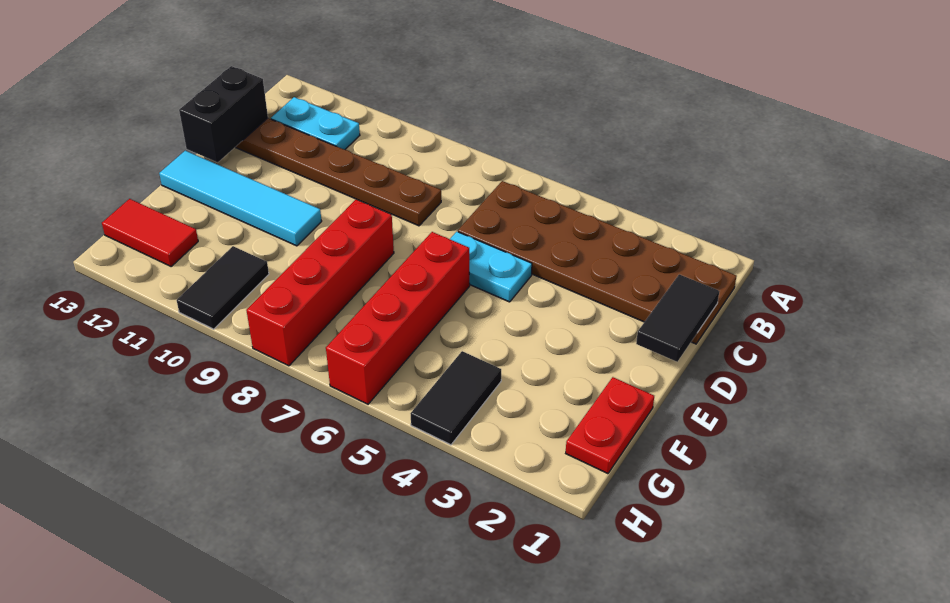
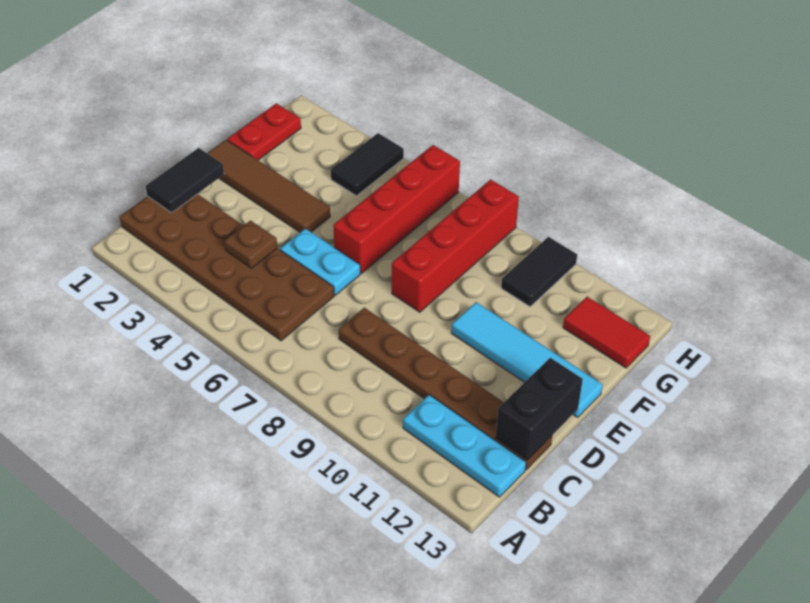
cyan 1x2 plate [271,97,360,150] -> cyan 1x3 plate [403,395,526,497]
none -> brown 1x1 plate [224,221,277,268]
none -> brown 1x4 tile [207,140,330,232]

